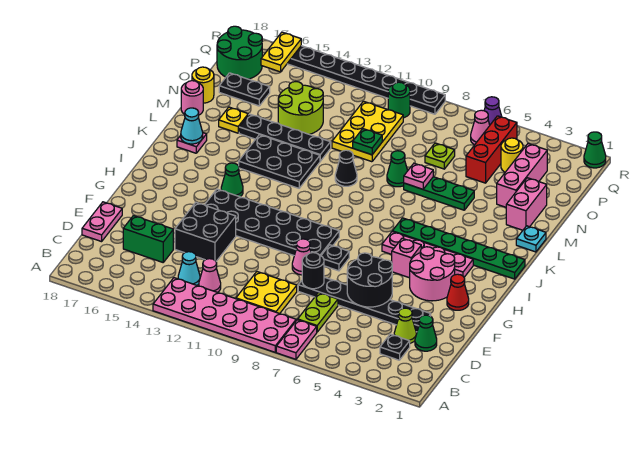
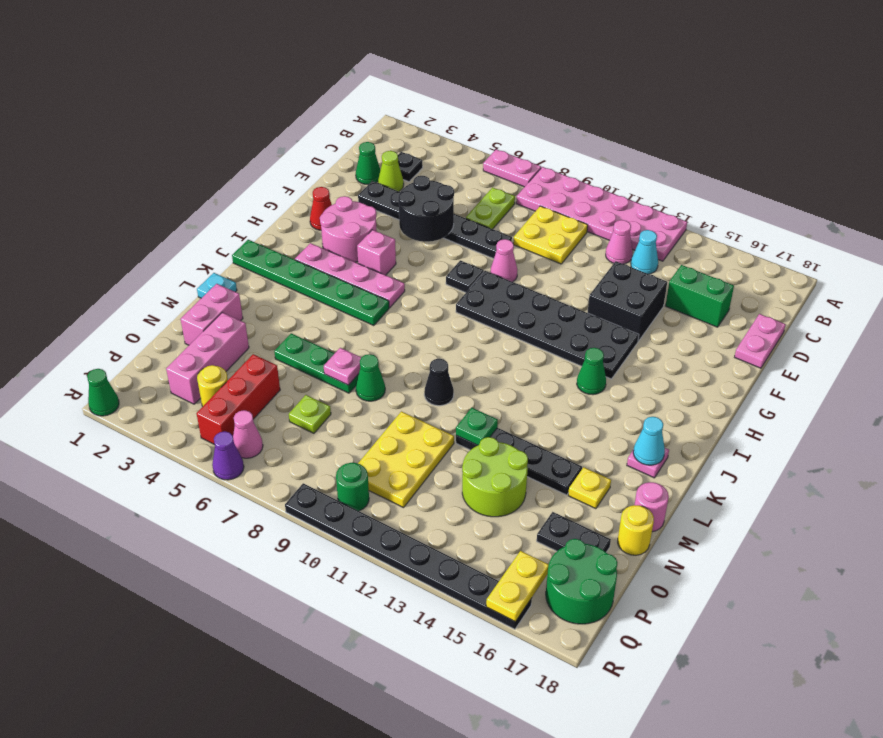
pink 1x2 plate [276,320,317,360] -> pink 1x2 plate turned to [483,149,541,187]
black 1x1 round brick [302,253,324,289] -> none
black 2x3 plate [239,135,320,188] -> none
green 1x1 plate [353,129,382,155] -> green 1x1 plate moved to [456,408,498,445]

